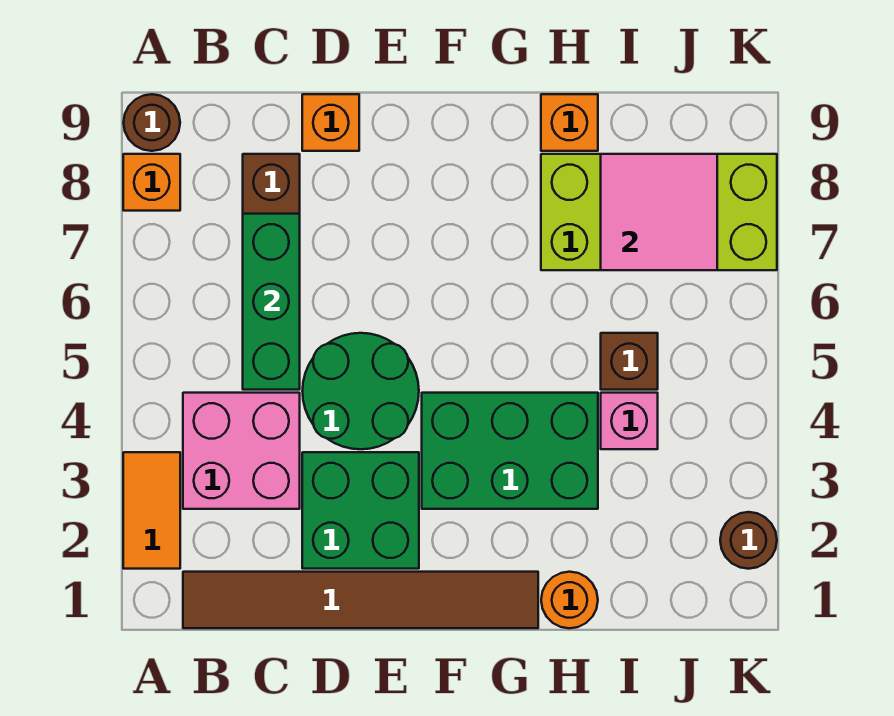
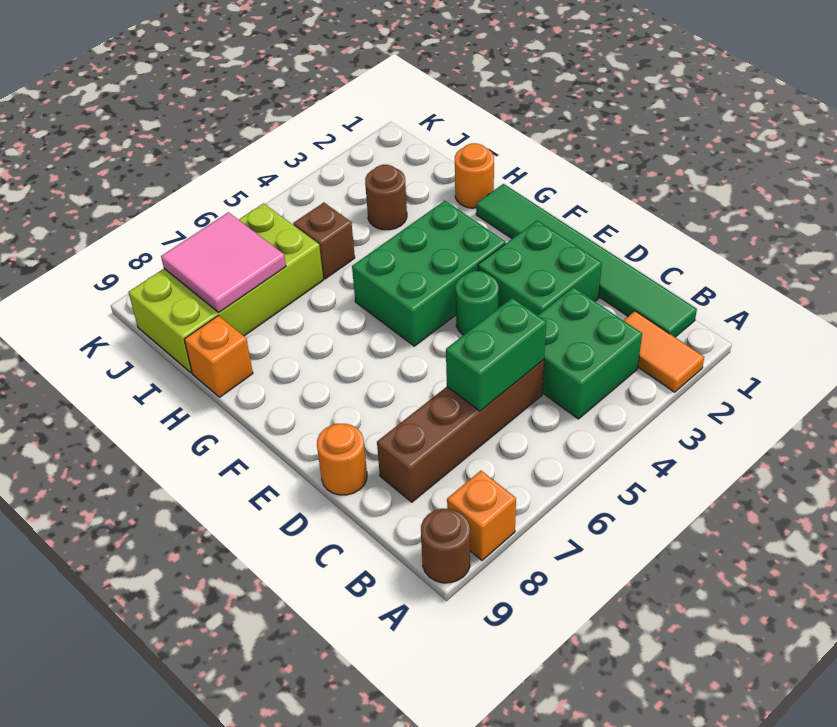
orange 1x2 tile [123,452,180,569] -> orange 1x2 tile turned to [624,311,704,392]
brown 1x6 tile [183,572,538,628] -> green 1x6 tile [476,184,697,337]
pink 2x2 brick [183,393,300,509] -> green 2x2 brick [538,287,642,419]
green 1x3 brick [243,214,300,390] -> green 1x2 brick [446,298,546,411]
green 2x2 round brick [302,333,419,449] -> green 1x1 round brick [456,271,499,335]
orange 1x1 brick [302,94,359,151] -> orange 1x1 round brick [317,424,367,495]
green 2x3 brick [422,393,598,509] -> green 2x3 brick turned to [352,201,506,346]
lime 2x4 brick [541,154,777,270] -> lime 2x4 brick turned to [128,203,323,373]
pink 1x1 brick [601,393,658,449] -> none
brown 1x1 round brick [720,512,777,569] -> brown 1x1 round brick moved to [365,165,407,230]

